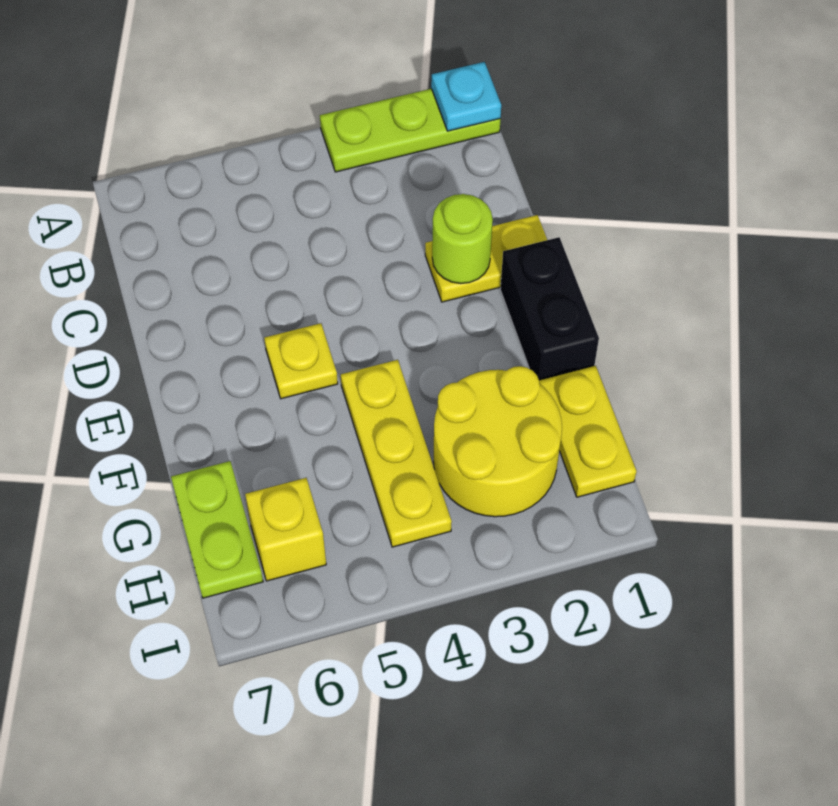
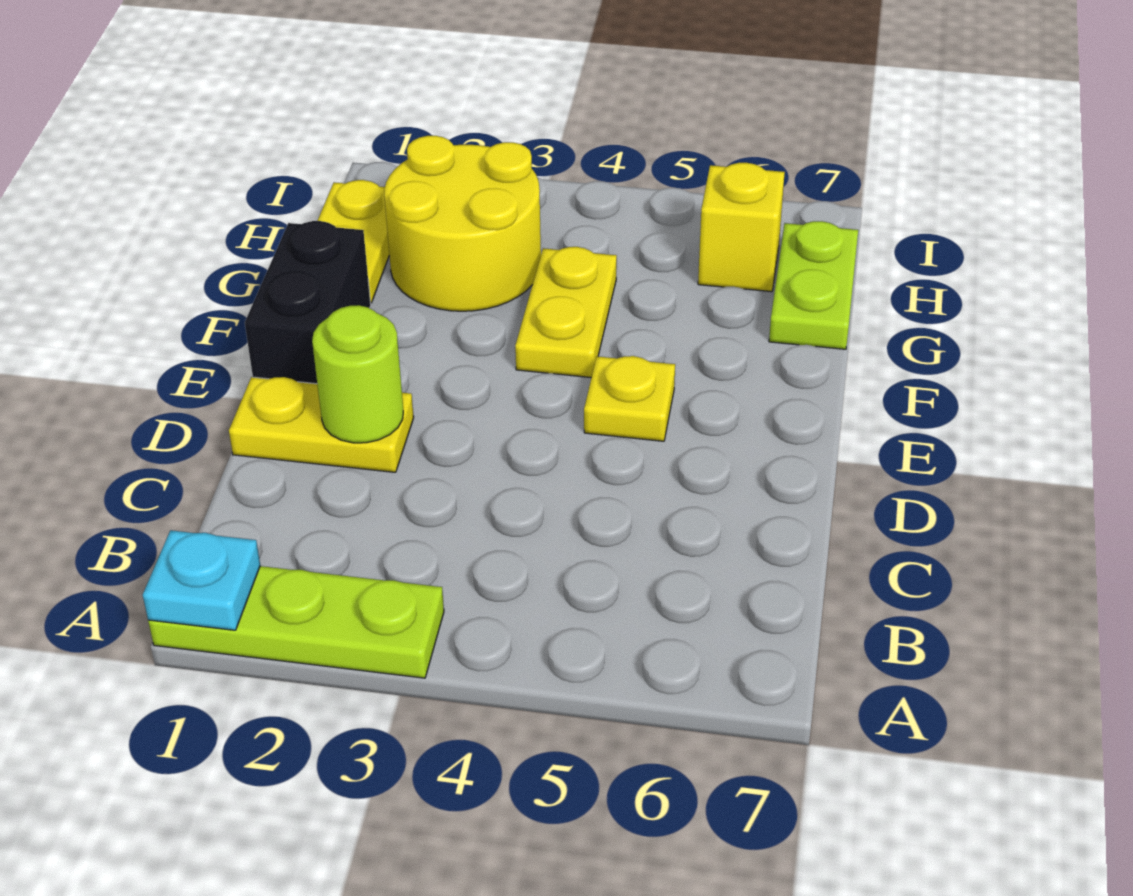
yellow 1x3 plate [341,360,452,547] -> yellow 1x2 plate [515,247,617,377]

